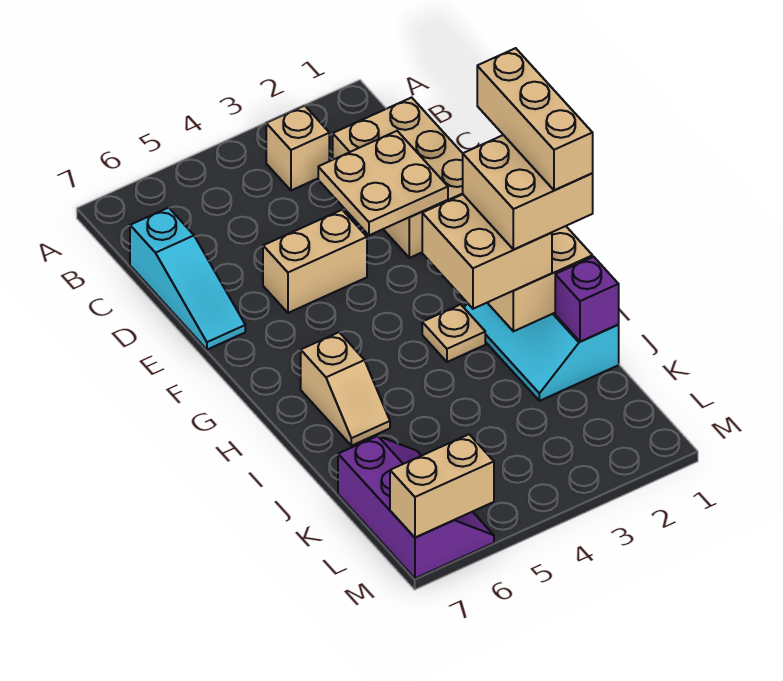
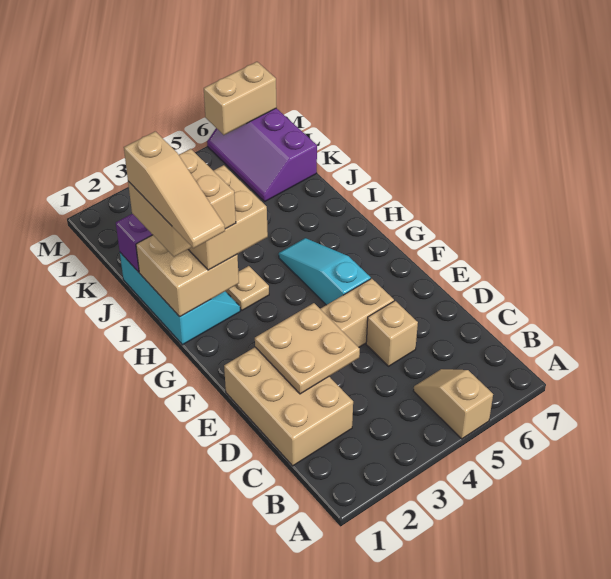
tan 1x1 brick [266,106,329,190] -> tan 1x1 brick moved to [366,301,418,366]
cyan 1x3 slope [130,208,245,350] -> cyan 1x3 slope moved to [279,238,371,305]
tan 1x3 brick [477,48,593,190] -> tan 1x3 slope [124,131,225,248]
tan 1x2 slope [301,332,390,446] -> tan 1x2 slope moved to [414,369,493,439]

